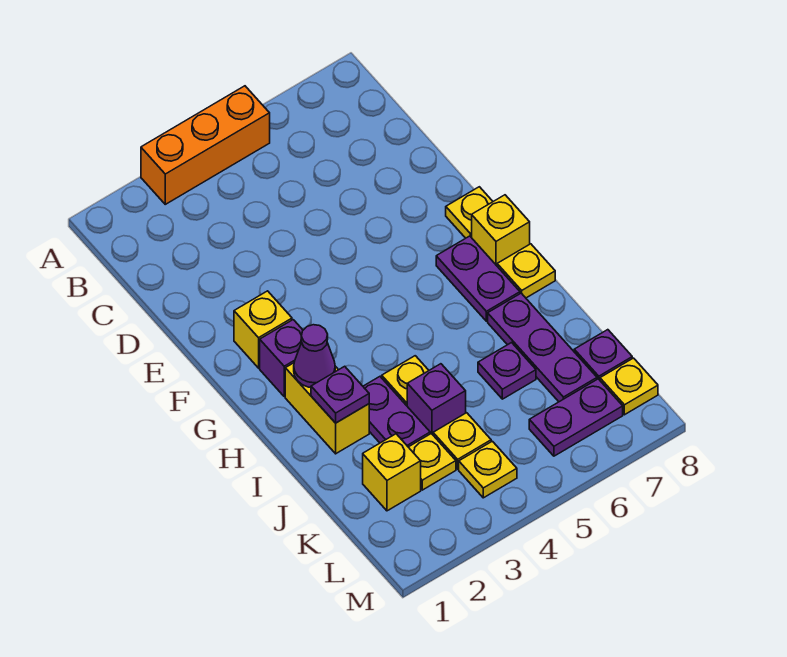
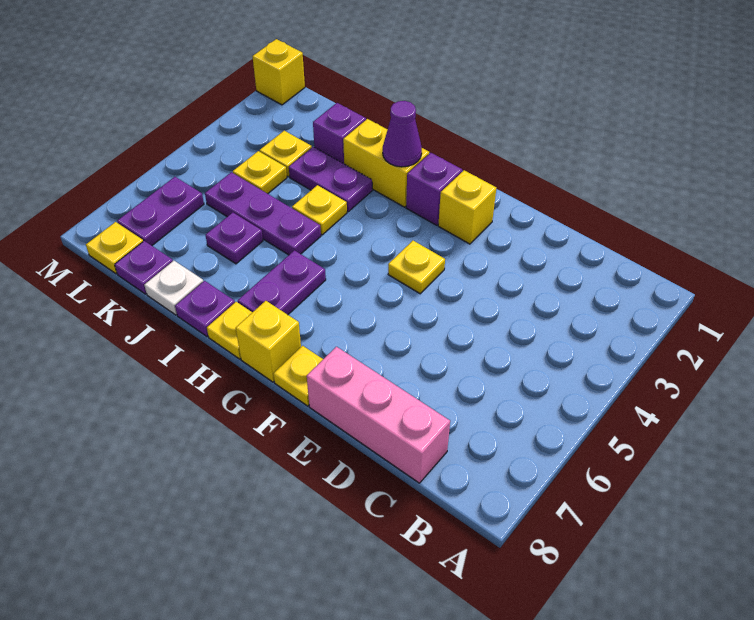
orange 1x3 brick [141,86,270,204] -> none
none -> pink 1x3 brick [307,347,450,483]
purple 1x2 plate [436,236,520,321] -> purple 1x2 plate turned to [238,250,326,315]
purple 1x1 plate [311,366,369,423] -> purple 1x1 plate moved to [175,281,235,337]
purple 1x3 plate [488,293,597,402] -> purple 1x3 plate moved to [205,172,321,255]
purple 1x1 brick [407,364,466,435] -> purple 1x1 brick moved to [313,103,366,164]
none -> white 1x1 plate [144,261,203,315]
yellow 1x1 brick [363,434,421,511] -> yellow 1x1 brick moved to [252,39,305,105]
yellow 1x1 plate [459,441,517,498] -> yellow 1x1 plate moved to [388,241,445,294]

